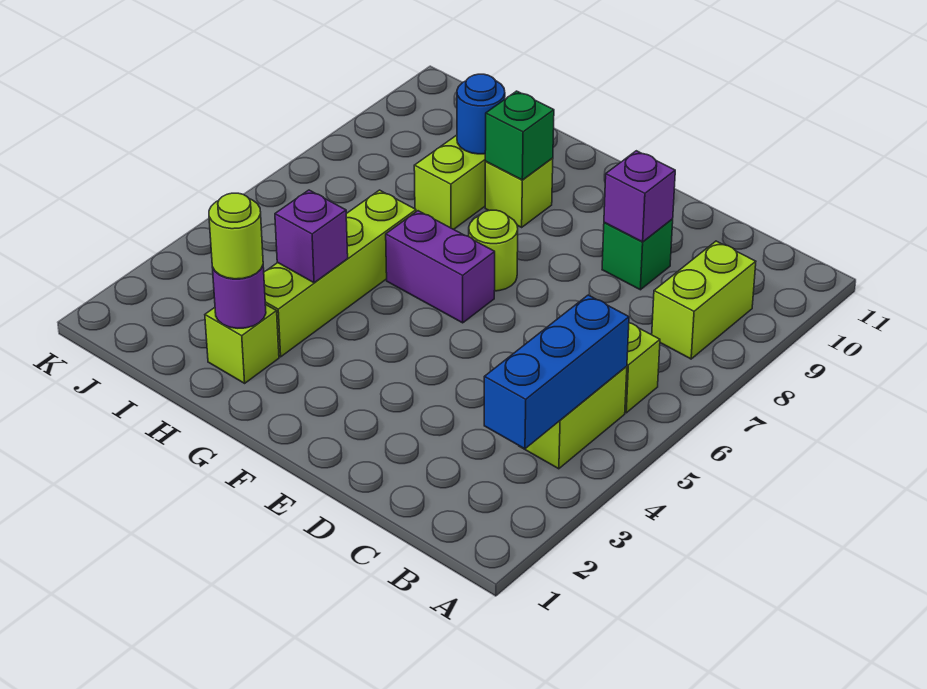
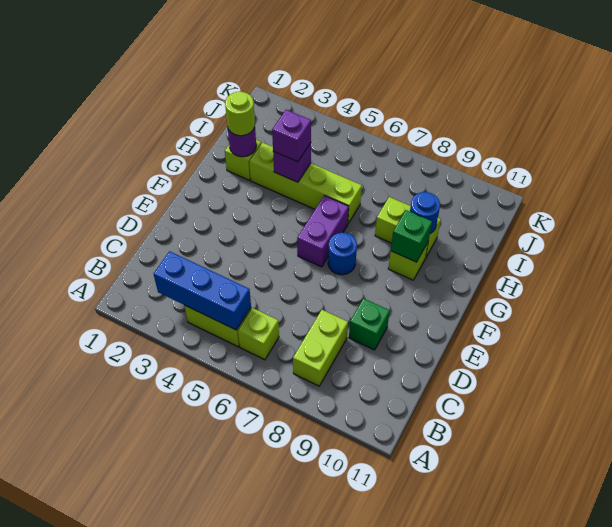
lime 1x2 brick [652,241,756,359] -> lime 1x2 brick turned to [293,310,348,386]
purple 1x1 brick [604,151,675,242] -> purple 1x1 brick moved to [272,110,311,162]
lime 1x1 round brick [469,210,518,291] -> blue 1x1 round brick [328,233,357,275]

